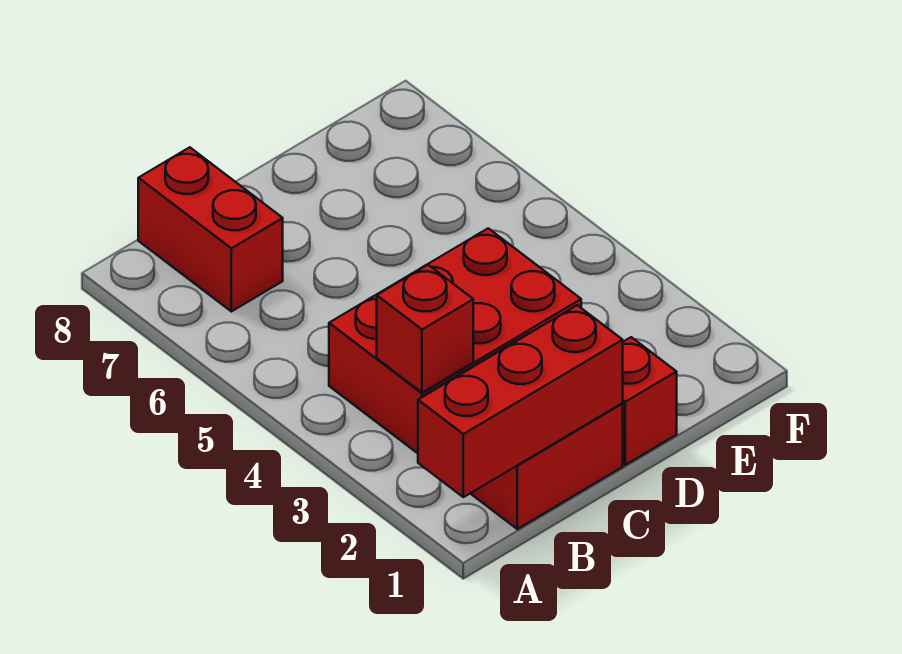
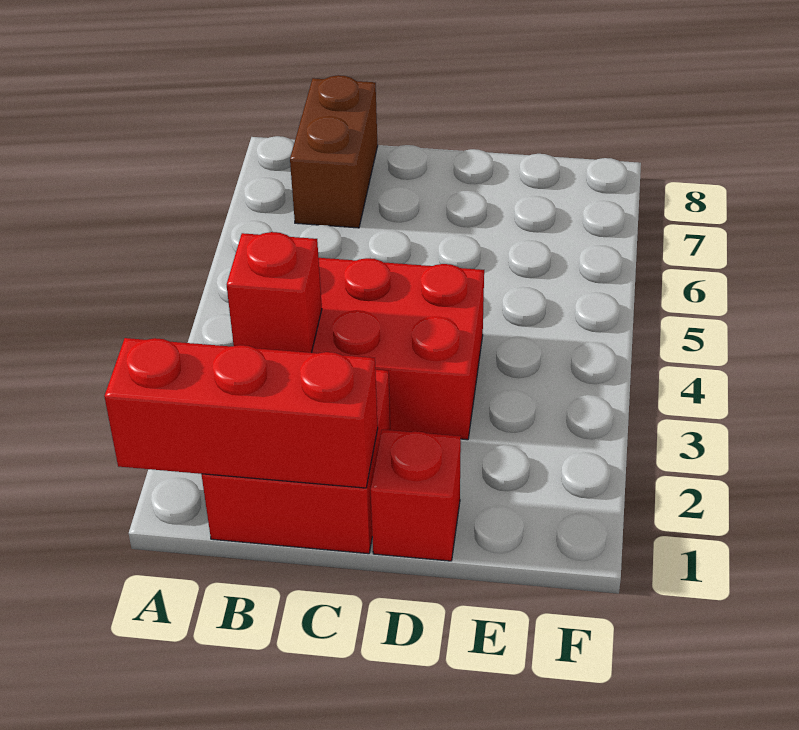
red 1x2 brick [138,147,283,312] -> brown 1x2 brick [290,75,378,228]

